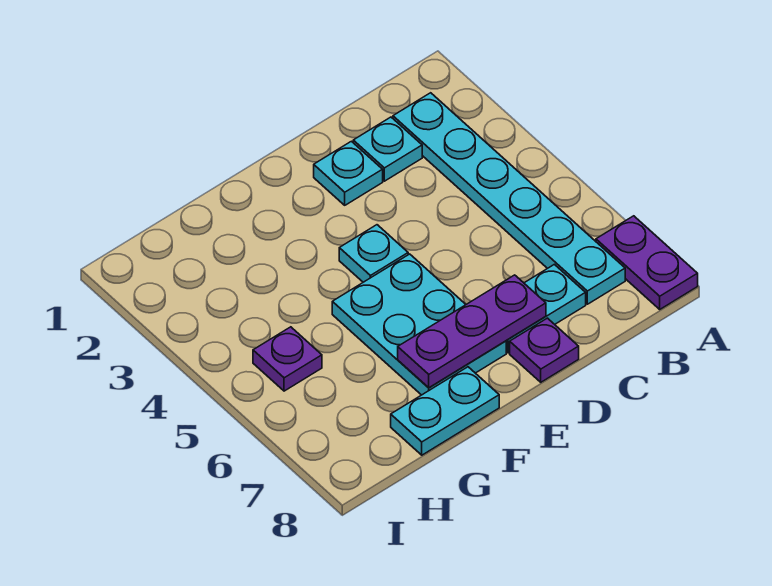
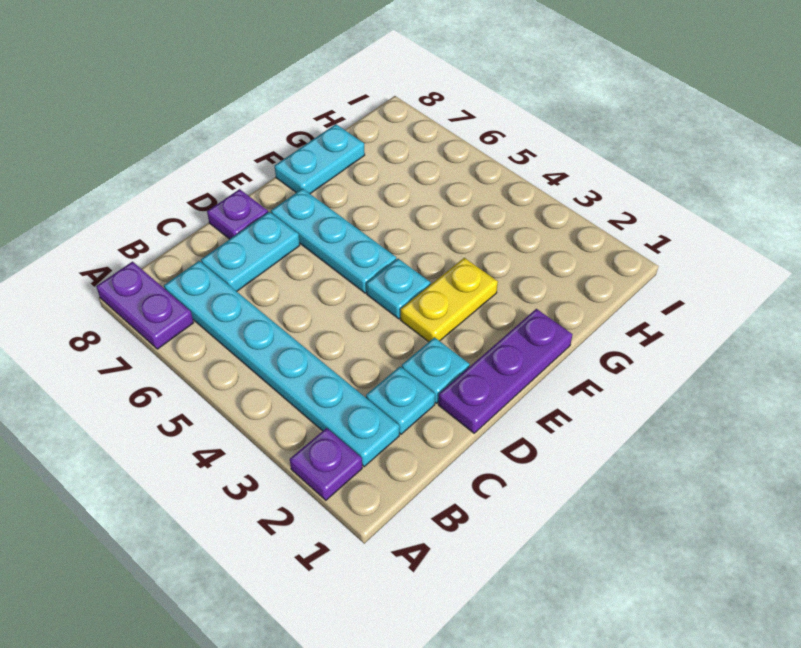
purple 1x3 plate [398,275,546,388] -> purple 1x3 plate moved to [438,309,572,433]
none -> yellow 1x2 plate [401,258,498,342]
cyan 2x3 plate [332,254,506,395] -> cyan 1x3 plate [271,189,396,293]
purple 1x1 plate [253,327,322,391] -> purple 1x1 plate moved to [290,428,362,500]

